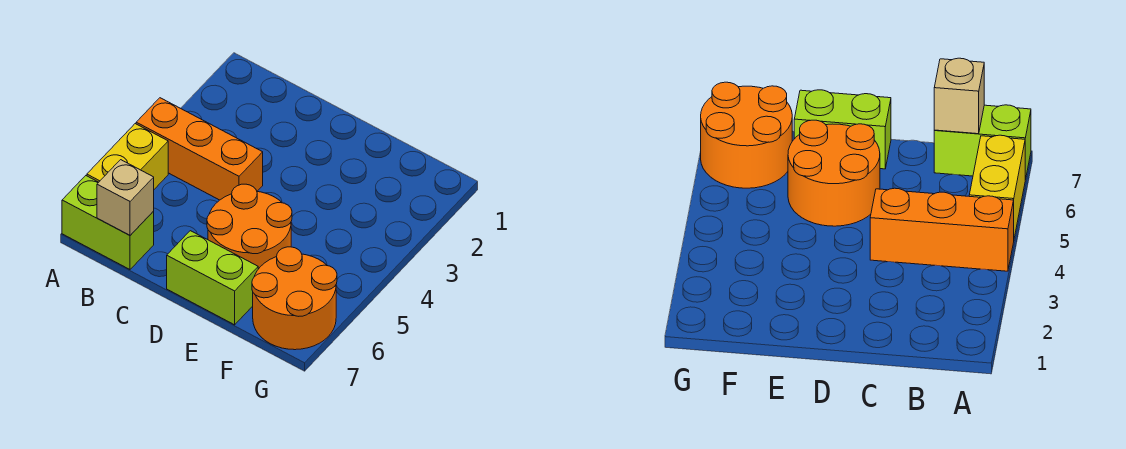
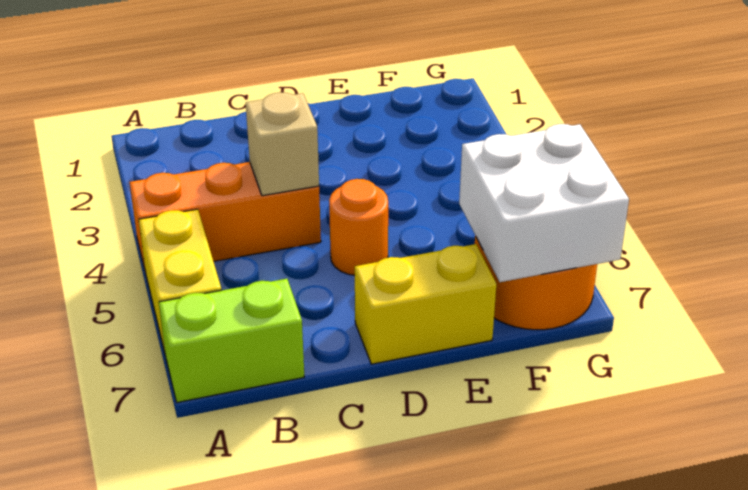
tan 1x1 brick [97,160,154,235] -> tan 1x1 brick moved to [246,92,319,196]
orange 2x2 round brick [207,184,292,269] -> orange 1x1 round brick [329,179,388,275]
lime 1x2 brick [167,231,258,325] -> yellow 1x2 brick [355,244,496,364]
none -> white 2x2 brick [459,124,629,282]

